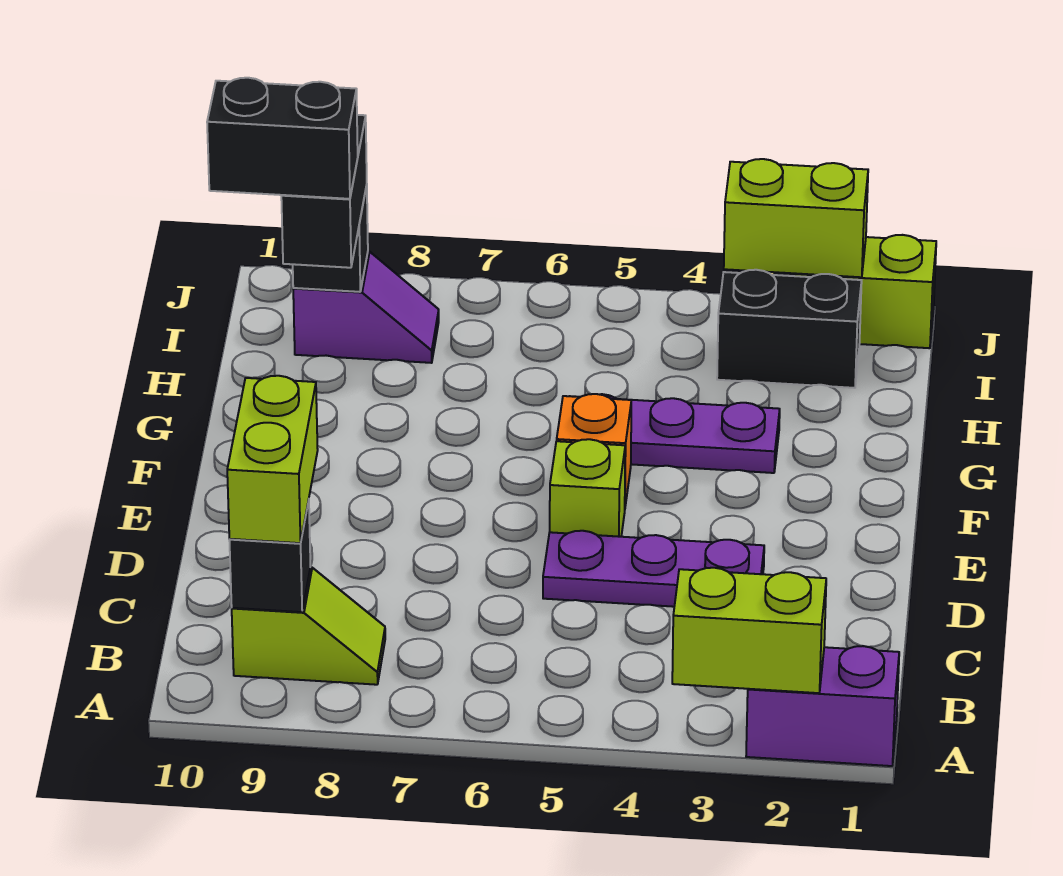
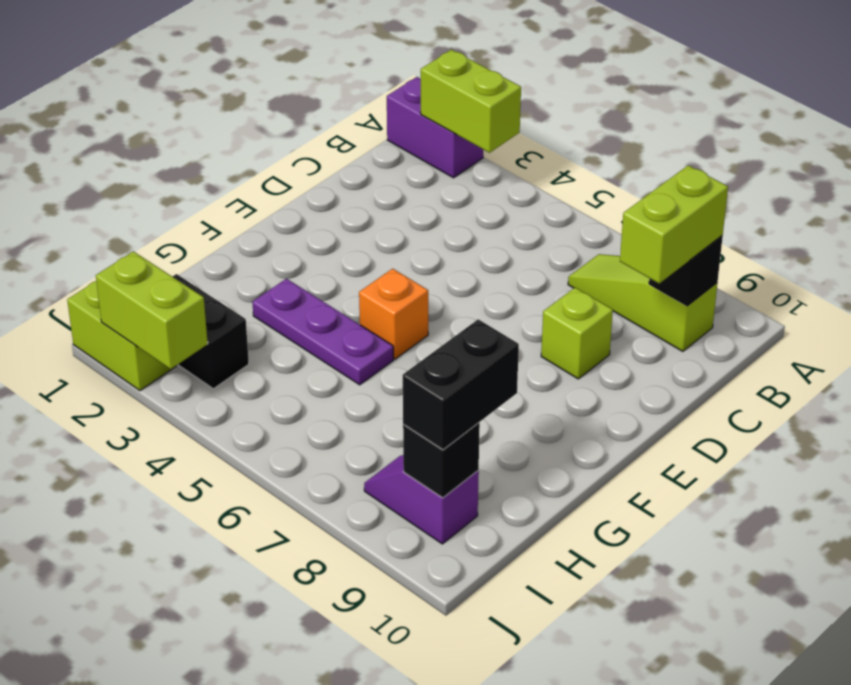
lime 1x2 slope [232,567,385,685] -> lime 1x3 slope [568,254,717,351]
purple 1x3 plate [543,531,764,607] -> none
lime 1x1 brick [550,439,625,537] -> lime 1x1 brick moved to [541,288,613,379]
black 1x2 brick [207,78,358,199] -> none

